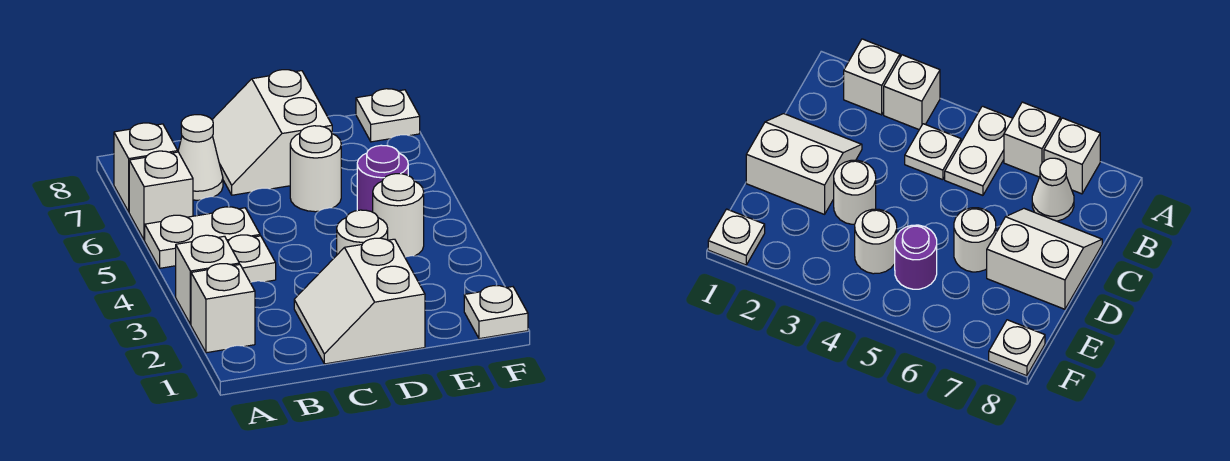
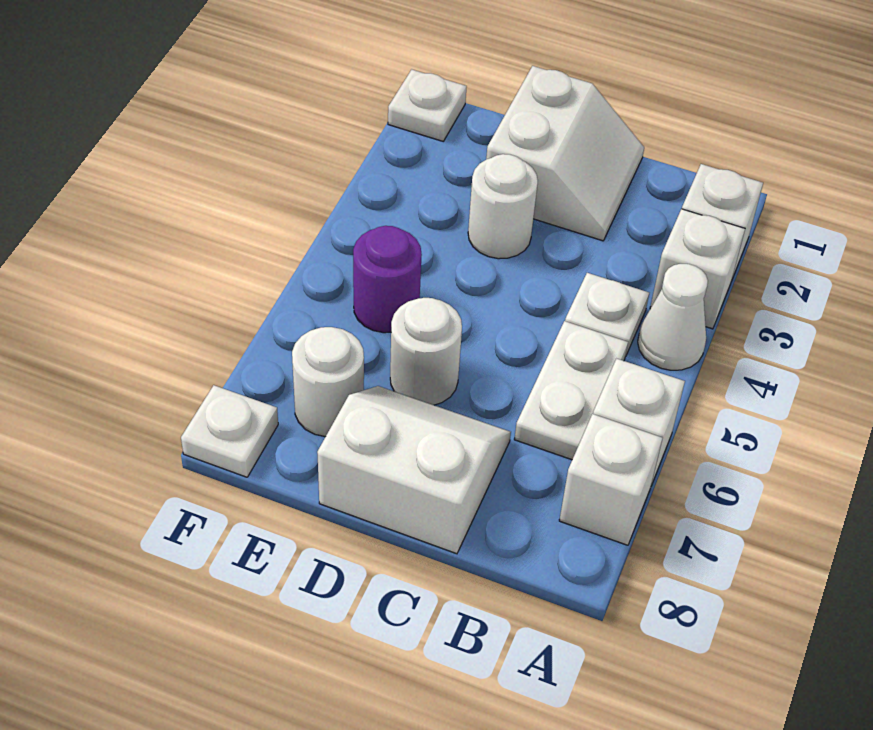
white 1x2 plate [145,207,260,268] -> white 1x2 plate turned to [514,321,628,460]
white 1x1 cone [178,115,223,200] -> white 1x1 cone moved to [638,264,708,370]
white 2x2 slope [212,70,332,195] -> white 2x2 slope turned to [317,386,511,554]
white 1x1 round brick [373,174,424,257] -> white 1x1 round brick moved to [292,327,364,437]

